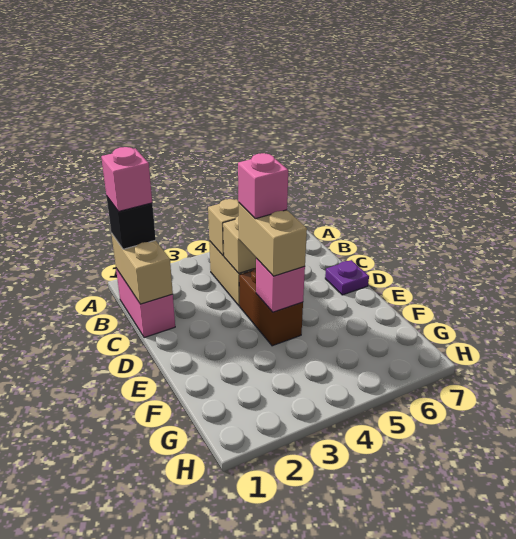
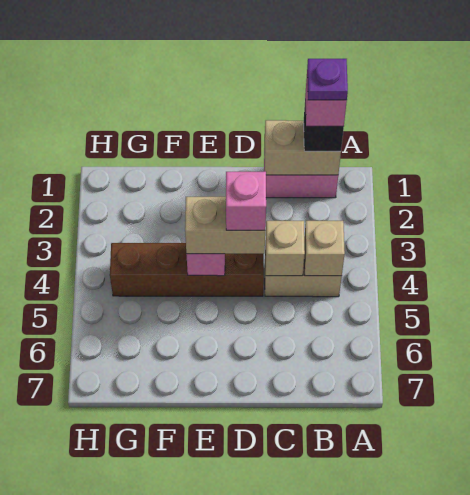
brown 1x2 brick [239,268,303,346] -> brown 1x4 brick [110,243,264,296]
purple 1x1 plate [325,260,369,295] -> purple 1x1 plate moved to [307,59,348,100]

